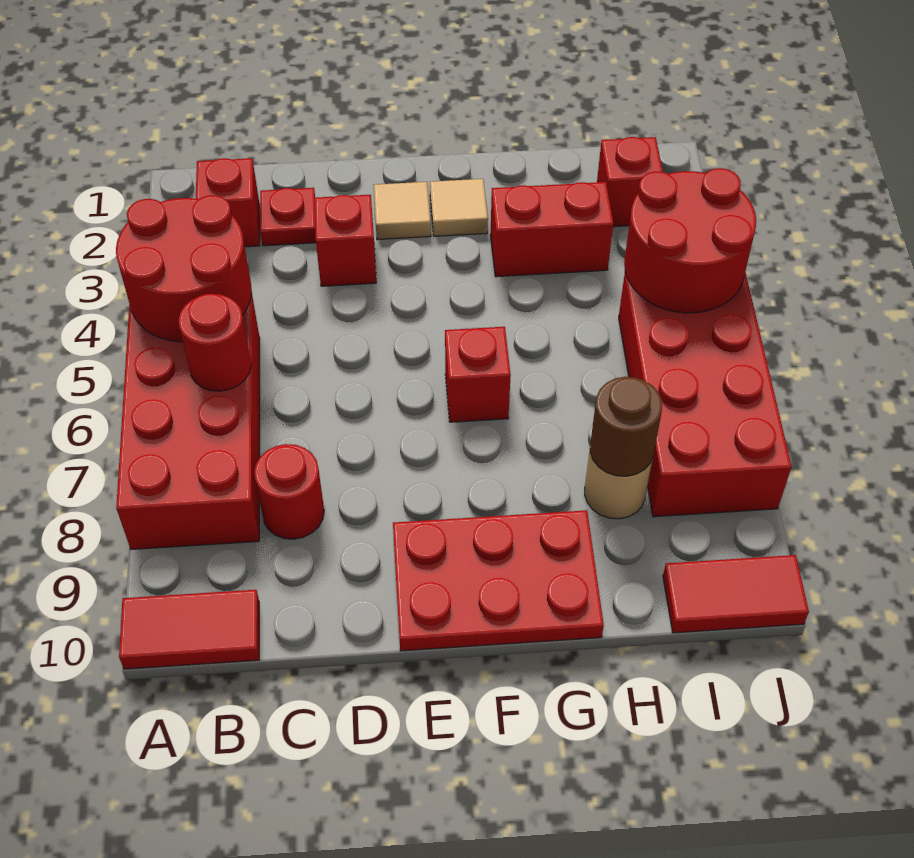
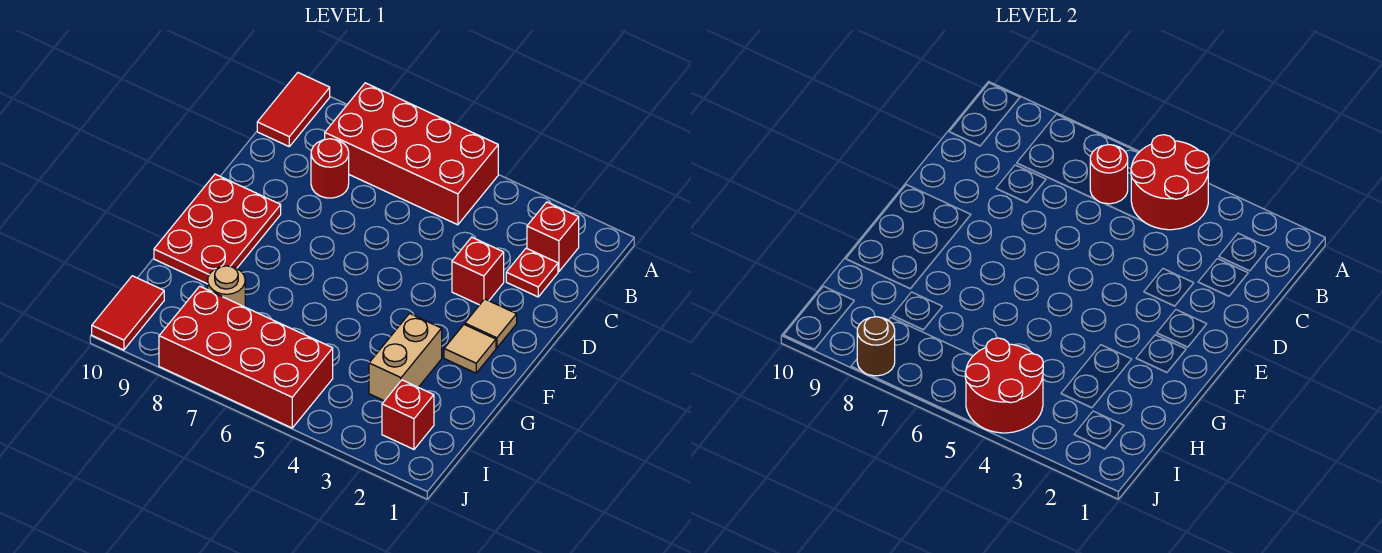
red 1x1 brick [445,327,511,422] -> none
red 1x2 brick [490,182,613,277] -> tan 1x2 brick [369,313,442,401]
brown 1x1 round brick [590,377,662,476] -> brown 1x1 round brick moved to [857,317,895,376]

